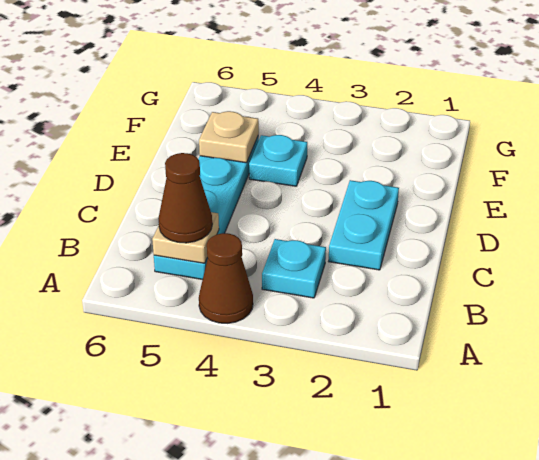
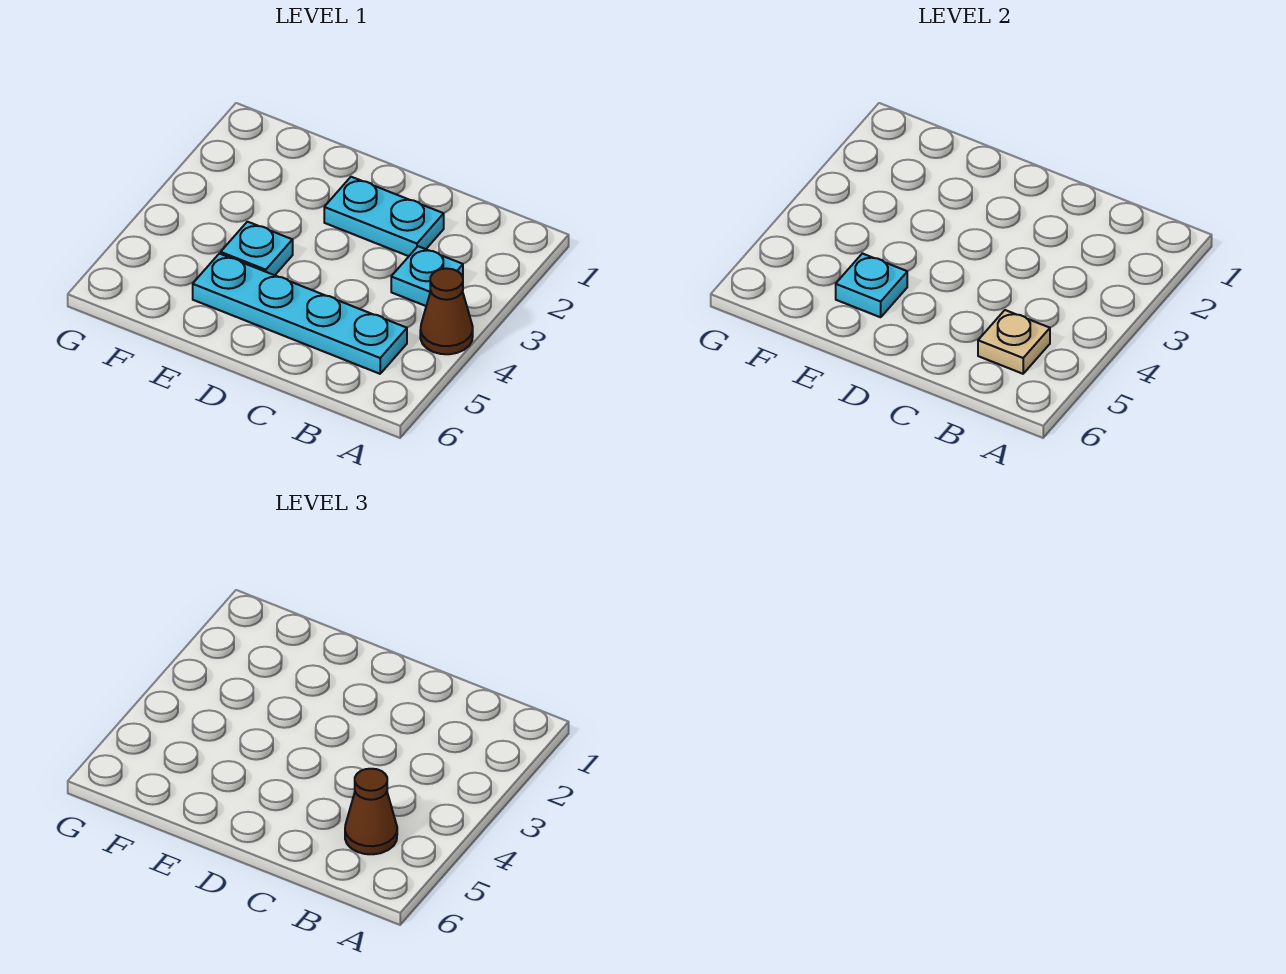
tan 1x1 plate [199,111,259,163] -> cyan 1x1 plate [836,253,907,317]

